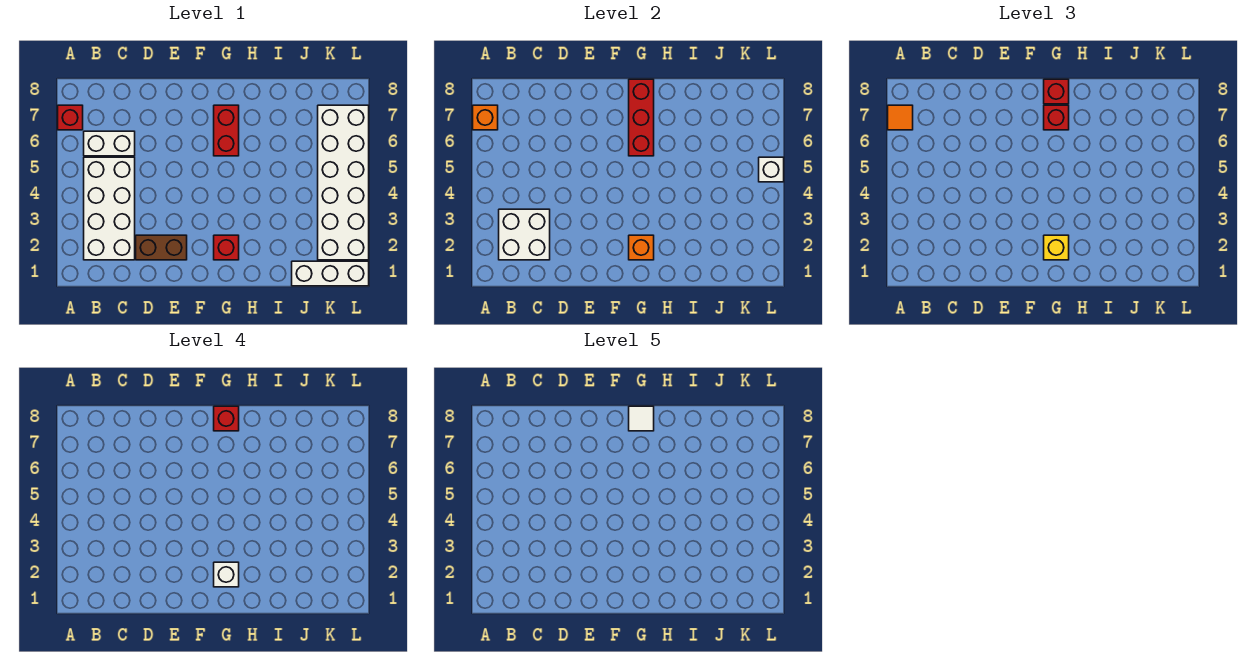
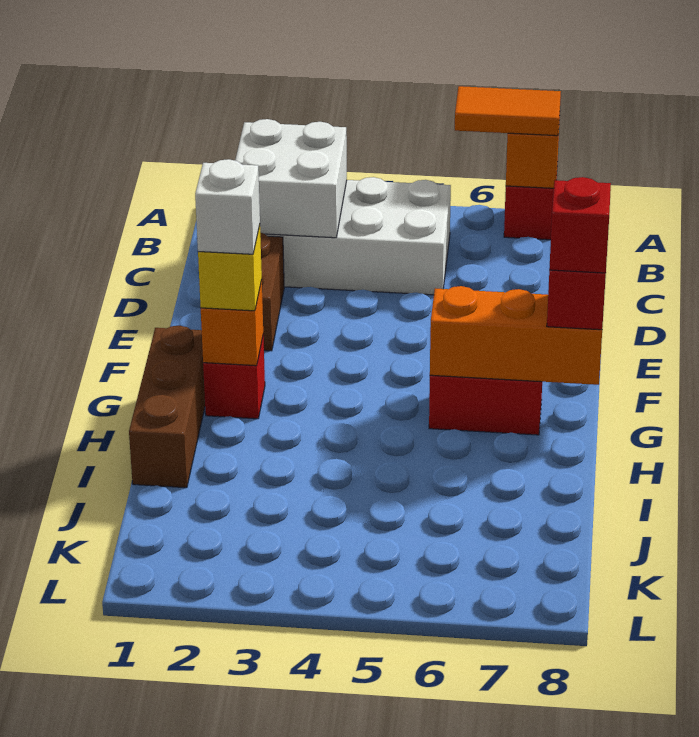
orange 1x1 tile [888,105,913,130] -> orange 1x2 tile [455,86,561,136]
white 1x2 brick [84,131,135,156] -> none
none -> brown 1x3 brick [129,326,205,488]
red 1x3 brick [629,79,654,156] -> orange 1x3 brick [430,286,602,385]
red 1x1 brick [1044,105,1069,130] -> none
white 1x1 tile [629,406,654,431] -> none
white 1x3 brick [292,261,369,286] -> none
white 2x6 brick [318,105,369,260] -> none
white 1x1 brick [759,157,784,182] -> none

